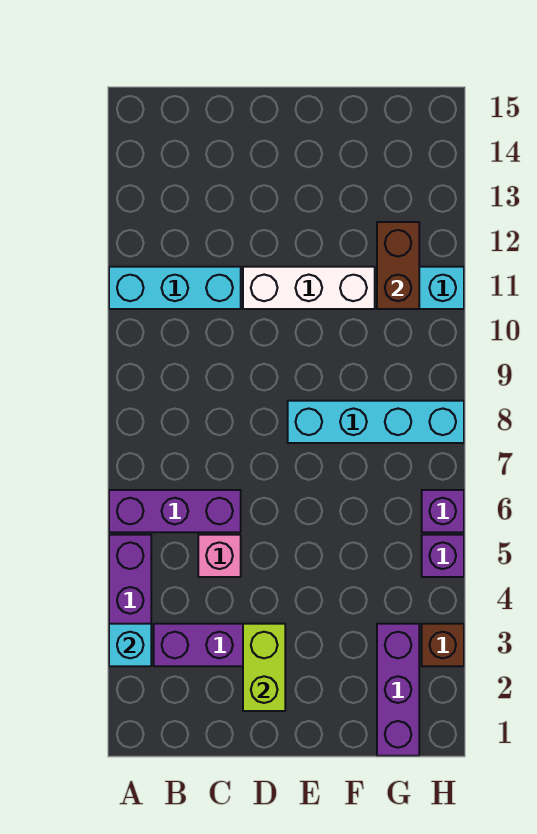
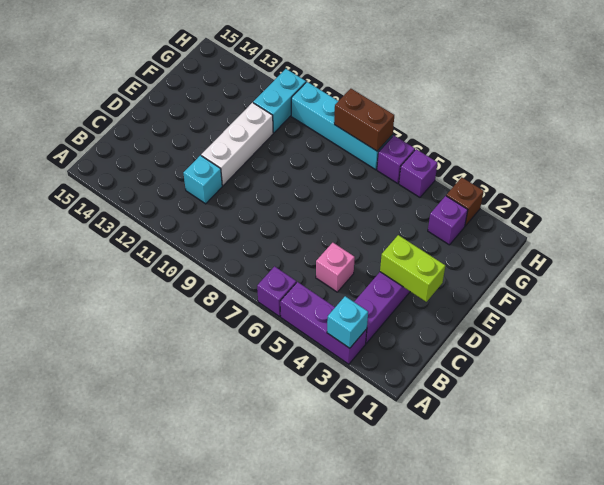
purple 1x3 brick [109,490,241,532] -> purple 1x1 brick [257,266,296,317]
cyan 1x3 brick [109,267,241,309] -> cyan 1x1 brick [184,155,222,204]
cyan 1x4 brick [288,401,464,443] -> cyan 1x4 brick turned to [291,82,393,170]
purple 1x3 brick [377,624,419,756] -> purple 1x1 brick [428,196,468,245]
brown 1x2 brick [377,222,419,309] -> brown 1x2 brick moved to [334,89,394,151]

